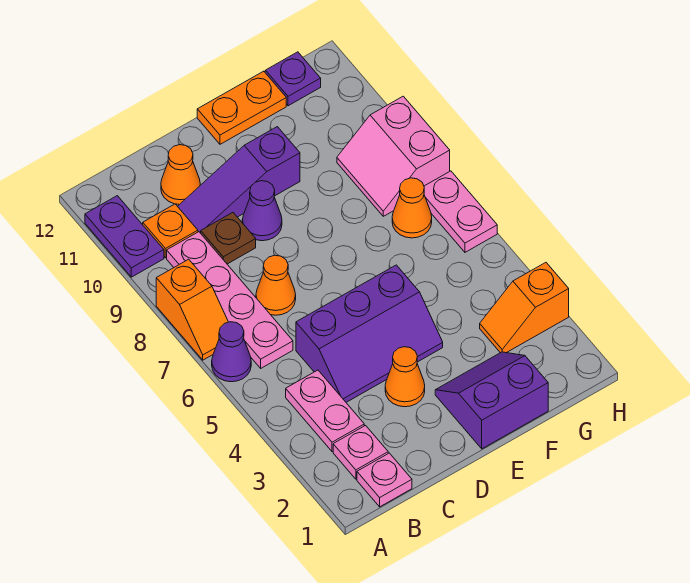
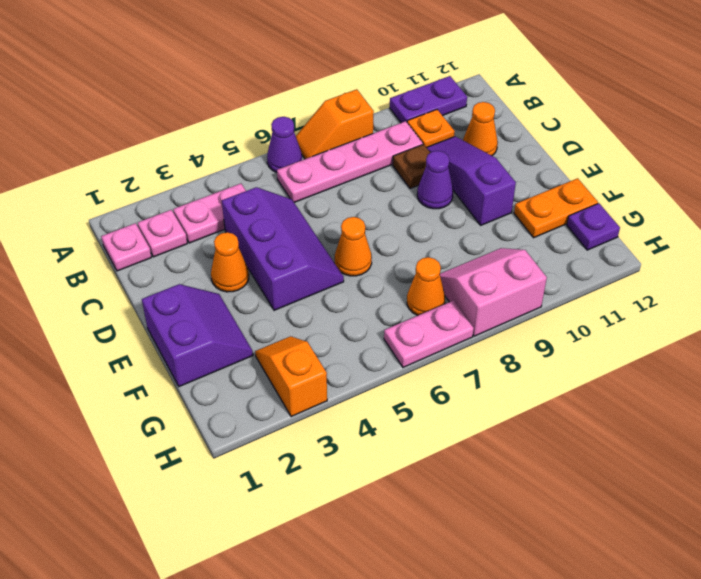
purple 2x3 slope [296,265,443,402] -> purple 2x3 slope turned to [222,187,344,310]
orange 1x1 cone [256,255,296,315] -> orange 1x1 cone moved to [335,217,372,276]
orange 1x2 plate [197,71,286,144] -> orange 1x2 plate turned to [514,178,598,238]

